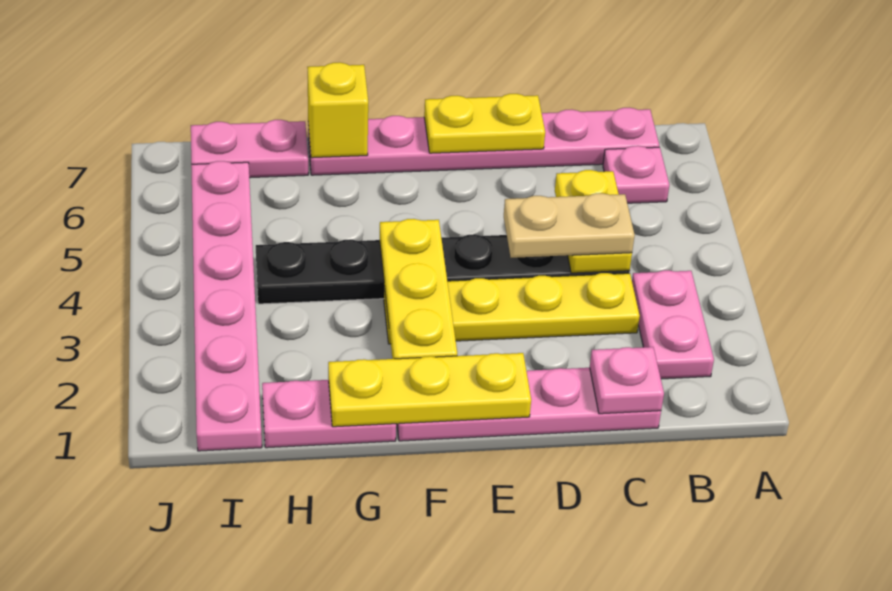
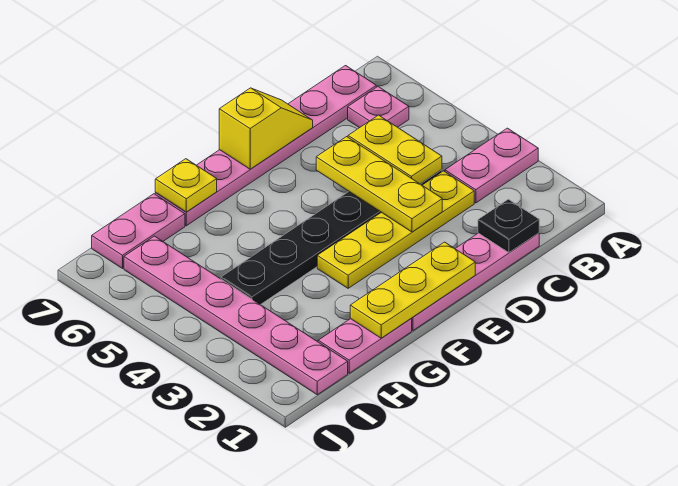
pink 1x2 plate [632,270,714,379] -> pink 1x2 plate turned to [445,128,538,203]
pink 1x1 plate [590,347,664,414] -> black 1x1 plate [478,199,539,253]
tan 1x2 plate [504,193,635,258] -> none
yellow 1x2 plate [424,94,545,153] -> yellow 1x2 slope [219,88,313,169]
yellow 1x3 plate [380,219,457,359] -> yellow 1x3 plate moved to [316,137,442,232]
yellow 1x1 brick [307,62,368,158] -> yellow 1x1 plate [155,159,217,212]

